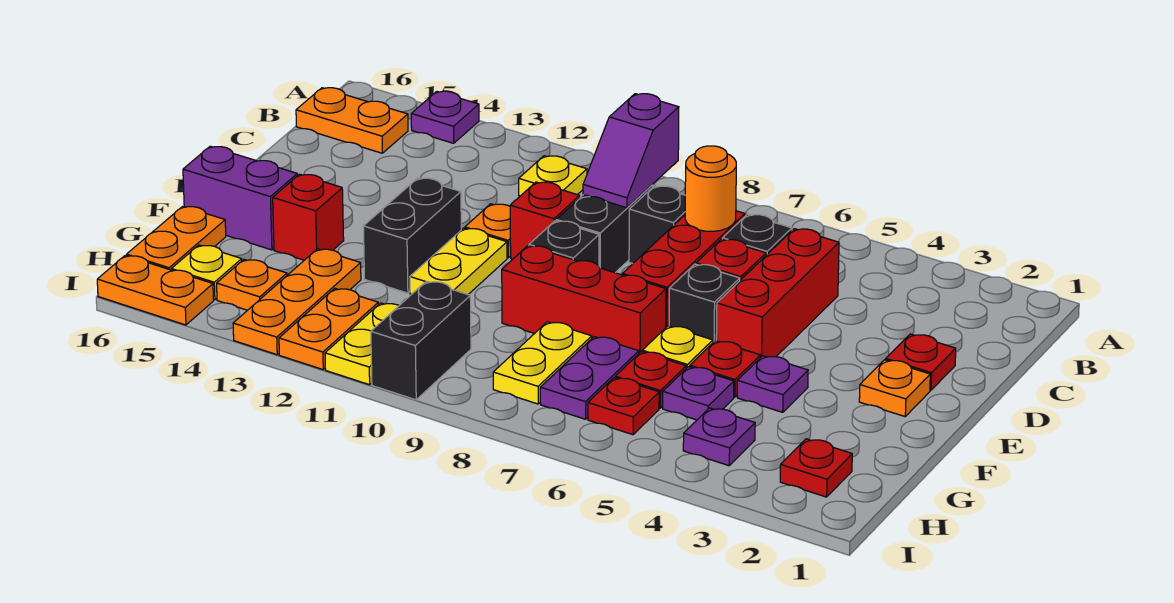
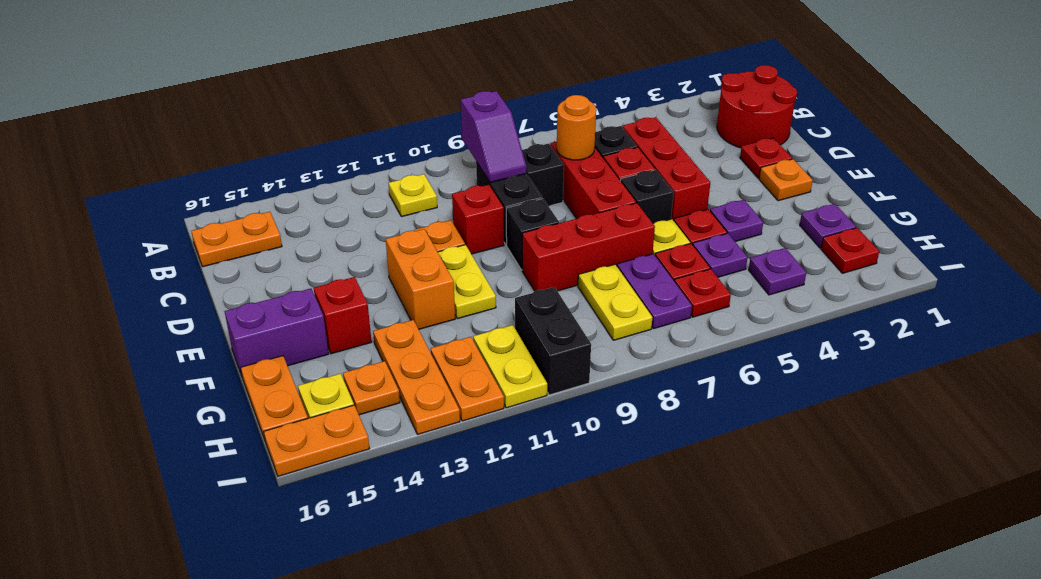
purple 1x1 plate [411,91,479,143] -> purple 1x1 plate moved to [800,204,856,248]
none -> red 2x2 round brick [717,65,797,148]
black 1x2 brick [363,178,461,293] -> orange 1x2 brick [386,229,455,329]

